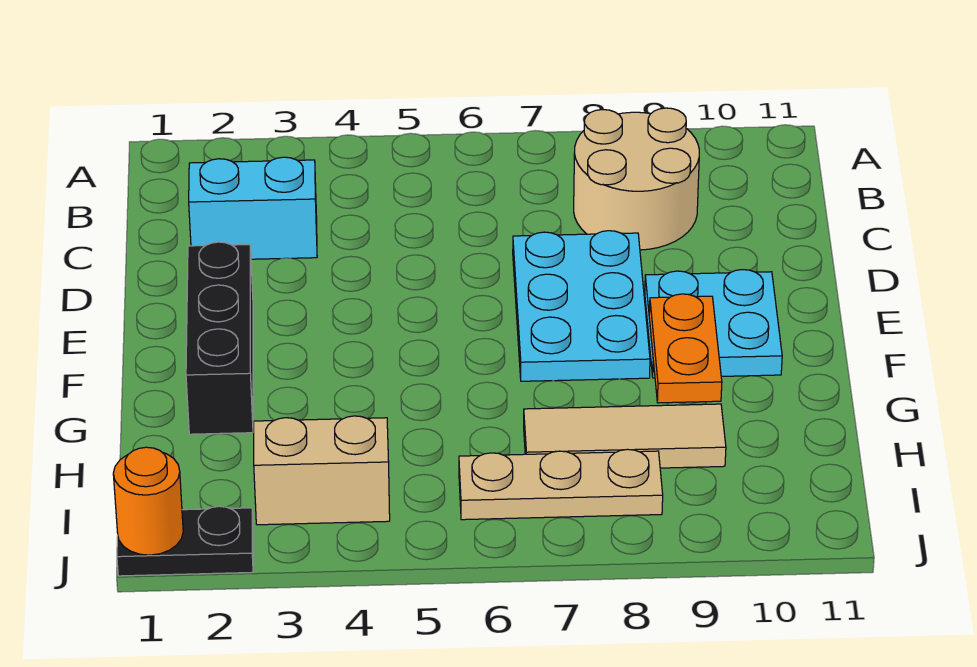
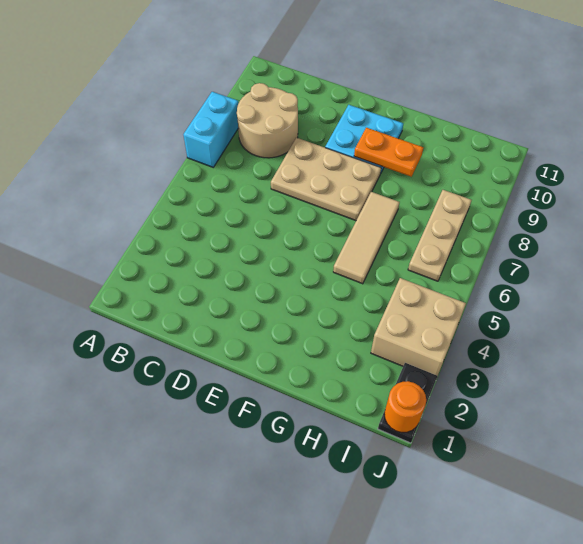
cyan 1x2 brick [189,157,317,259] -> cyan 1x2 brick moved to [183,92,239,167]
cyan 2x3 plate [513,231,650,381] -> tan 2x3 plate [271,138,381,221]
black 1x3 brick [186,242,253,434] -> none
tan 1x3 tile [524,404,726,468] -> tan 1x3 tile moved to [333,192,400,284]
tan 1x2 brick [254,416,390,525] -> tan 2x2 brick [371,278,466,376]

